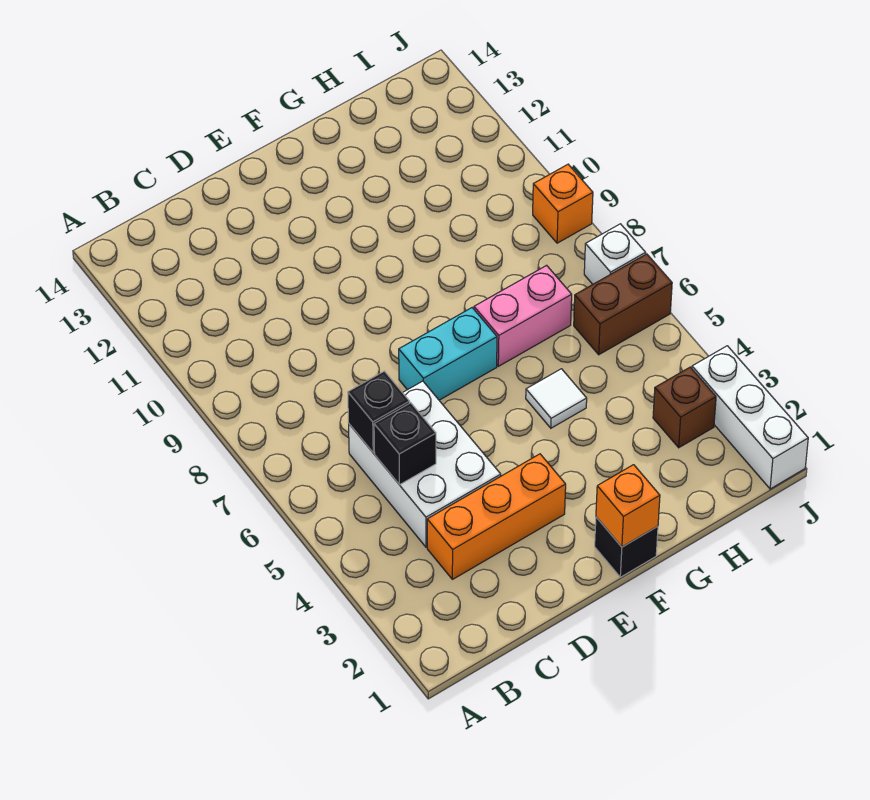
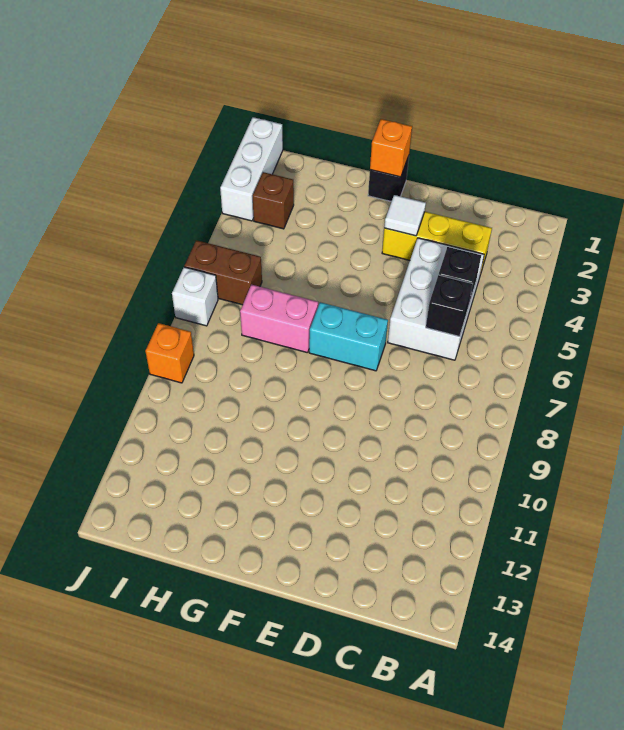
orange 1x3 brick [427,454,566,579] -> yellow 1x3 brick [382,212,492,274]
white 1x1 tile [526,369,587,428] -> white 1x1 tile moved to [384,195,426,236]

